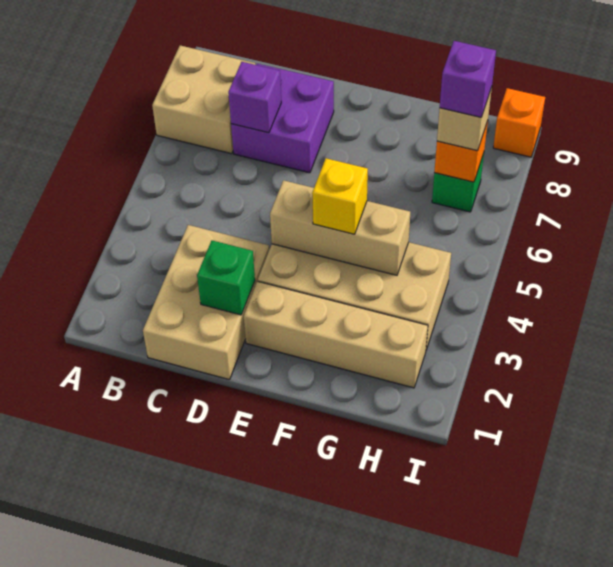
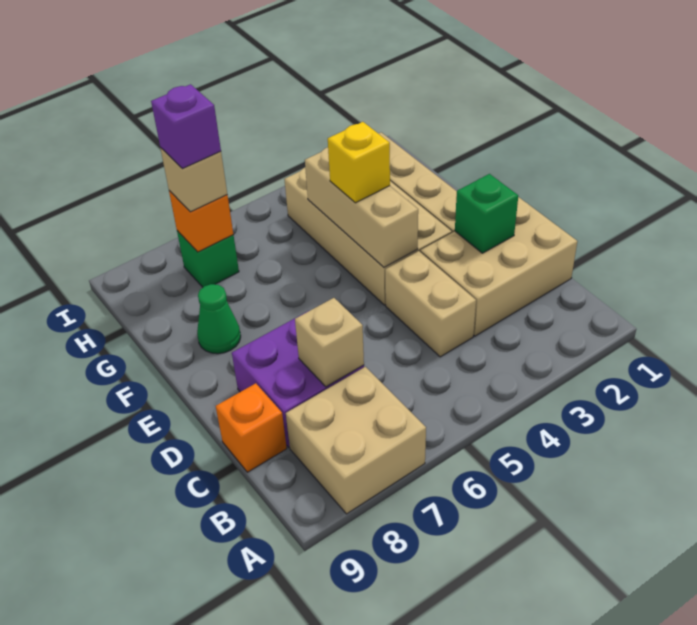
none -> tan 1x2 brick [385,251,476,357]
purple 1x1 brick [228,62,281,133] -> tan 1x1 brick [295,298,364,387]
none -> green 1x1 cone [197,284,241,354]
orange 1x1 brick [493,88,545,157] -> orange 1x1 brick moved to [216,383,287,472]

